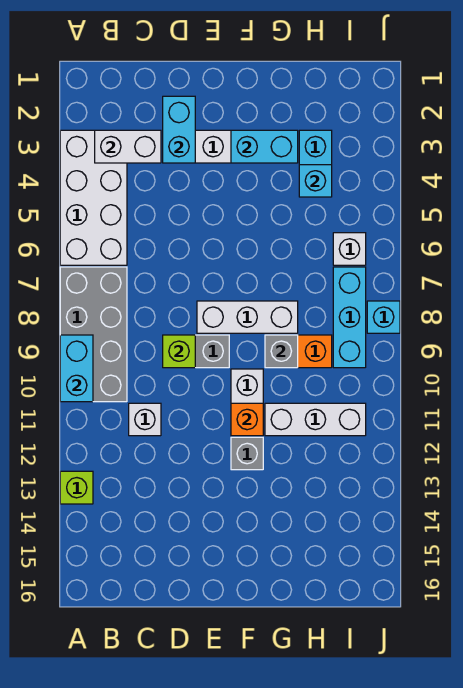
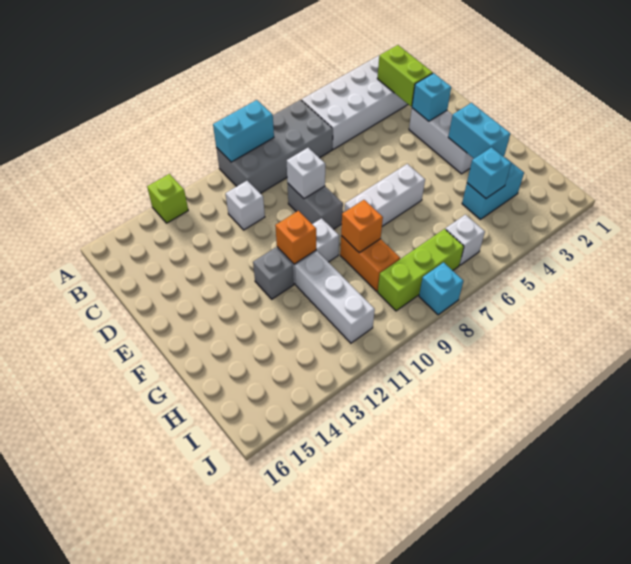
white 1x2 brick [95,130,161,163] -> lime 1x2 brick [377,45,433,106]
cyan 1x2 brick [163,96,195,163] -> cyan 1x1 brick [412,73,451,121]
lime 1x1 brick [163,335,195,368] -> white 1x1 brick [287,148,325,199]
white 1x3 brick [197,301,298,333] -> white 1x3 brick turned to [345,164,425,226]
grey 1x1 brick [265,335,298,368] -> orange 1x1 brick [341,200,383,253]
cyan 1x3 brick [333,267,366,368] -> lime 1x3 brick [378,229,464,311]

